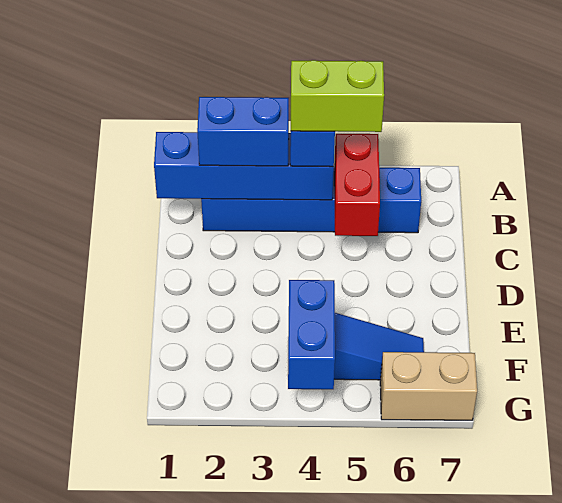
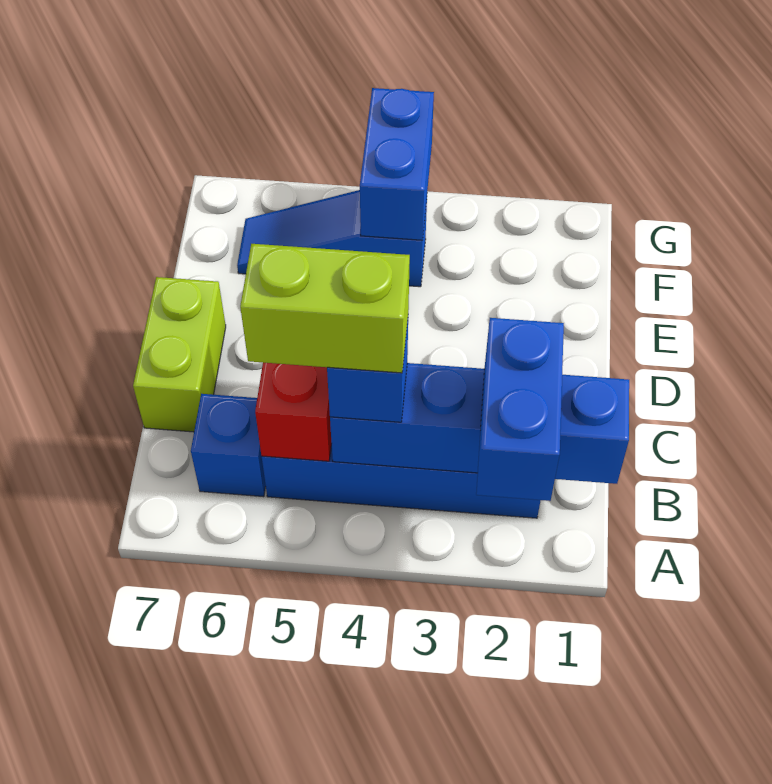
blue 1x2 brick [197,97,289,166] -> blue 1x2 brick turned to [476,318,564,501]
none -> lime 1x2 brick [133,277,226,432]
tan 1x2 brick [380,352,477,420] -> none

